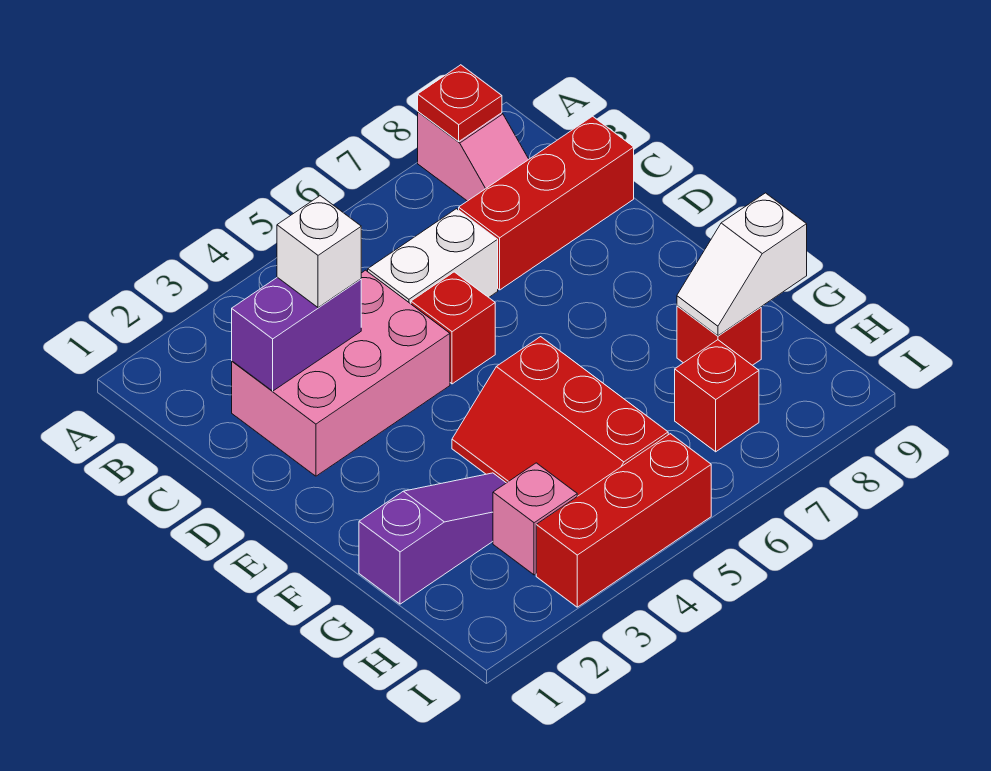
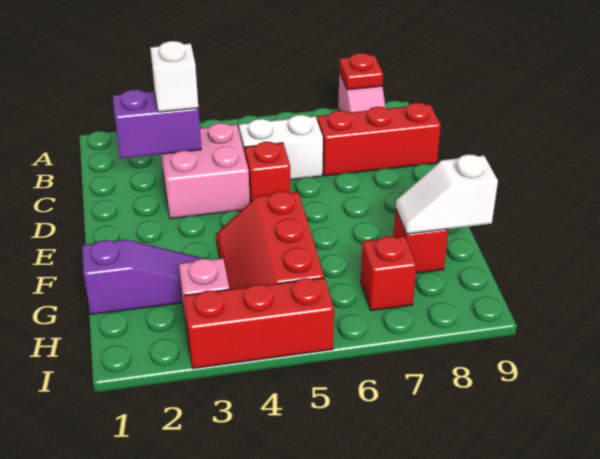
pink 2x3 brick [232,270,450,476] -> pink 2x2 brick [161,123,250,219]

